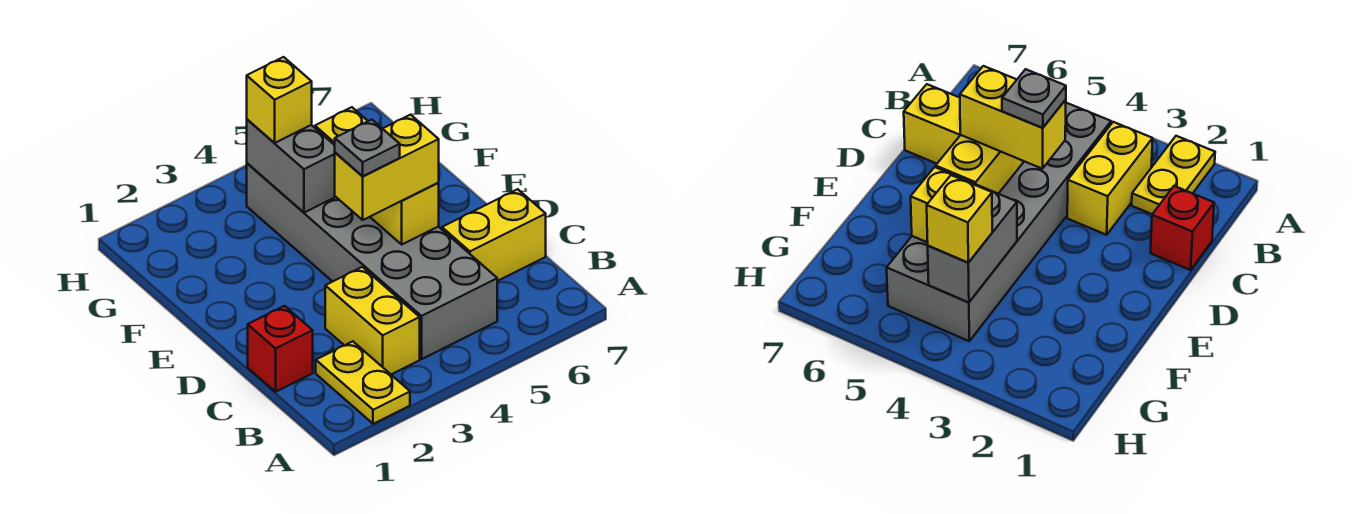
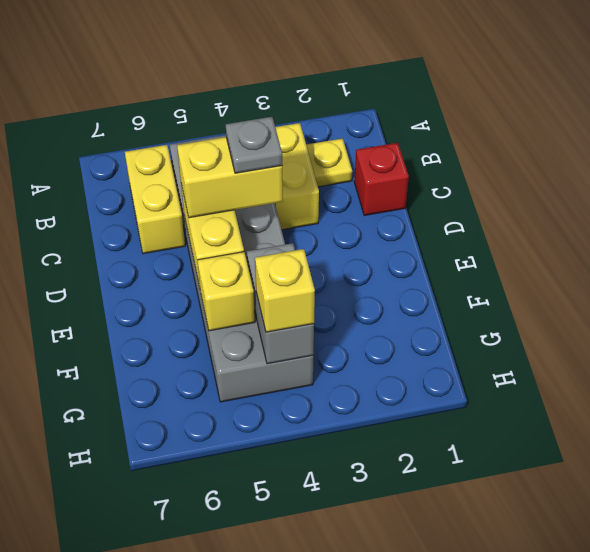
yellow 1x2 plate [316,341,410,424] -> yellow 1x1 plate [306,138,352,187]
yellow 1x2 brick [442,189,546,281] -> yellow 1x2 brick turned to [125,145,185,254]

